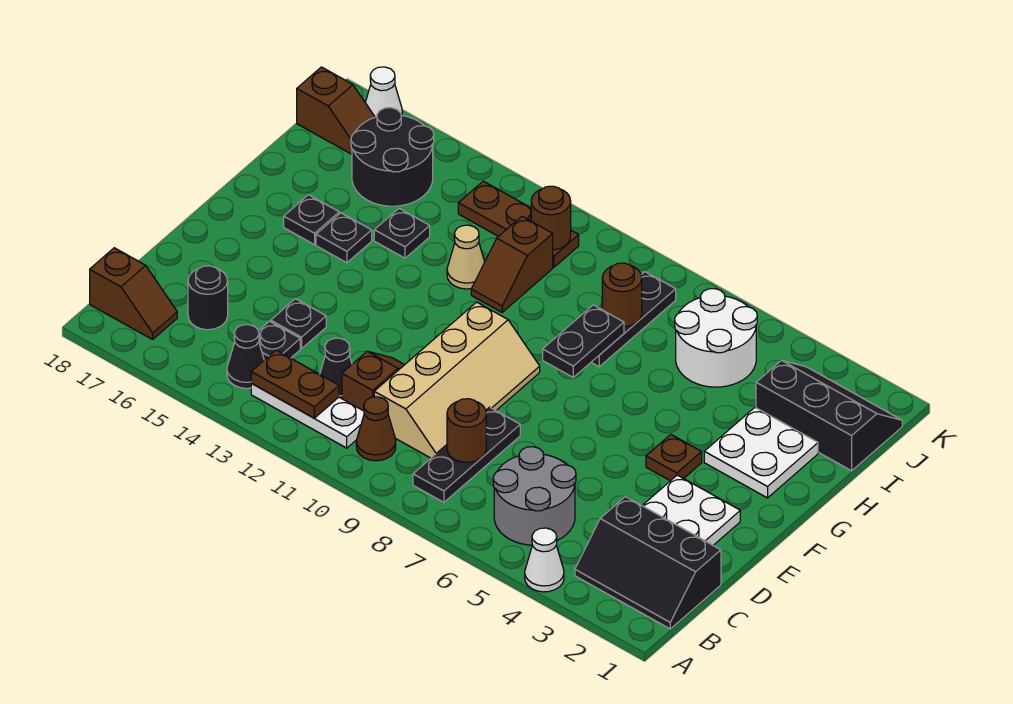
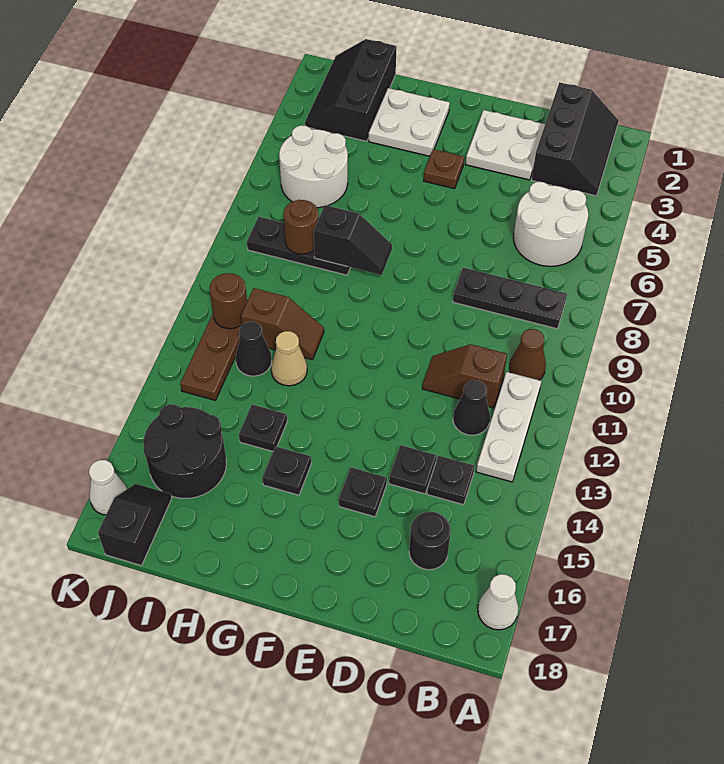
white 1x1 cone [525,528,564,592] -> white 1x1 cone moved to [478,574,519,630]
grey 2x2 round brick [493,447,576,545] -> white 2x2 round brick [514,182,588,266]
brown 1x2 plate [251,350,339,418] -> none
black 1x1 cone [227,325,264,388] -> black 1x1 cone moved to [236,322,272,376]
brown 1x2 slope [90,248,177,339] -> none
brown 1x1 round brick [447,399,486,462] -> none
tan 2x4 slope [374,302,540,458] -> none
black 1x2 plate [543,305,624,377] -> black 1x2 slope [314,205,392,275]
black 1x1 plate [284,195,339,245] -> black 1x1 plate moved to [339,467,387,517]
brown 1x2 slope [297,67,375,154] -> black 1x2 slope [98,484,172,566]

